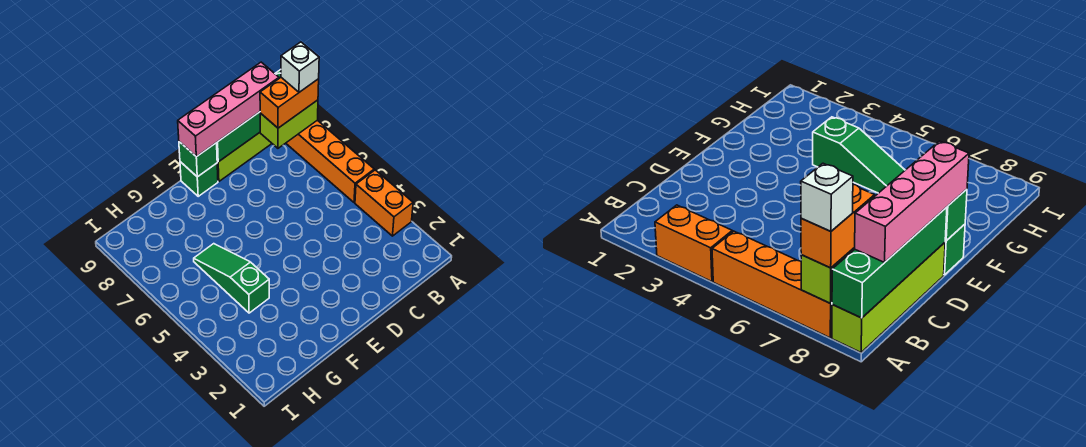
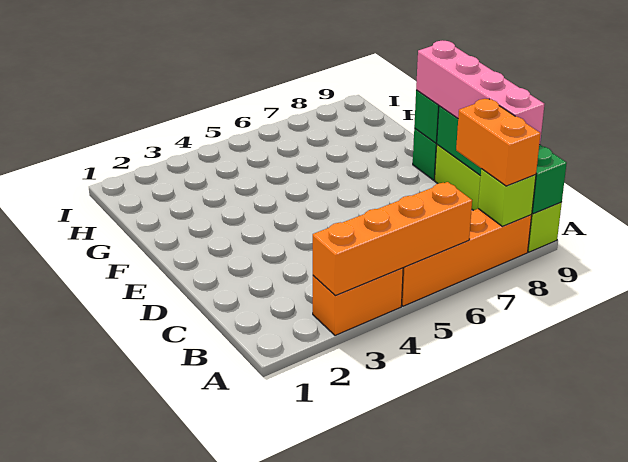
none -> orange 1x4 brick [313,182,472,296]
lime 1x2 brick [260,100,318,148] -> lime 1x1 brick [478,169,536,226]
white 1x1 brick [281,42,319,92] -> none
green 1x3 slope [194,244,269,313] -> none

